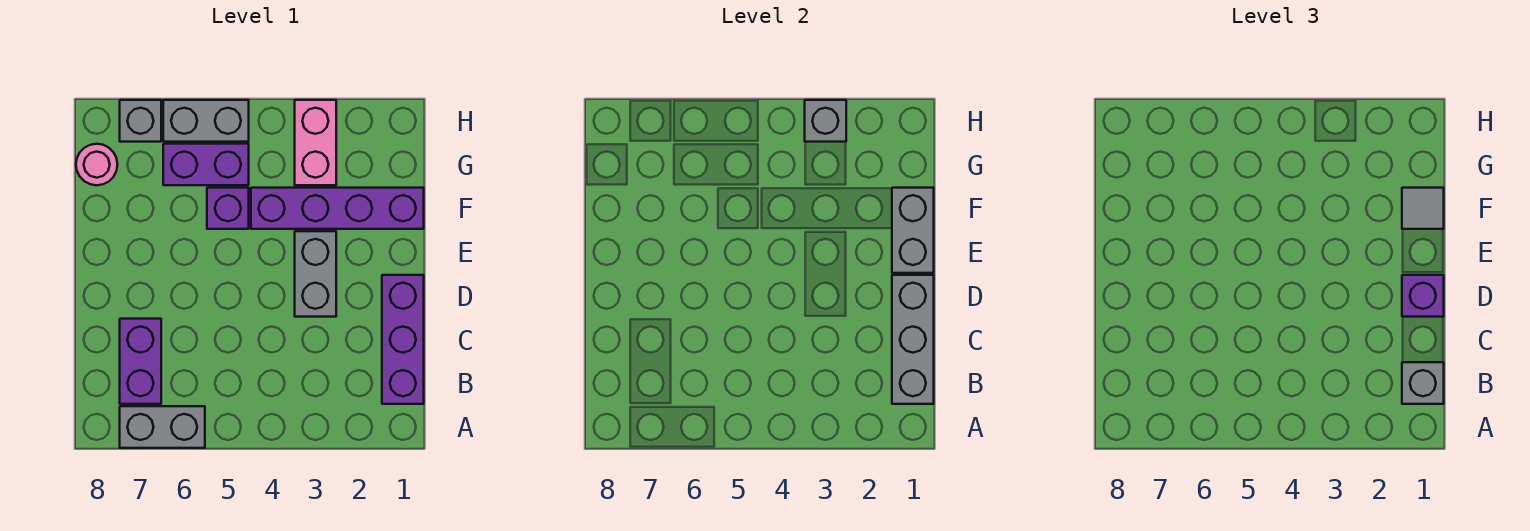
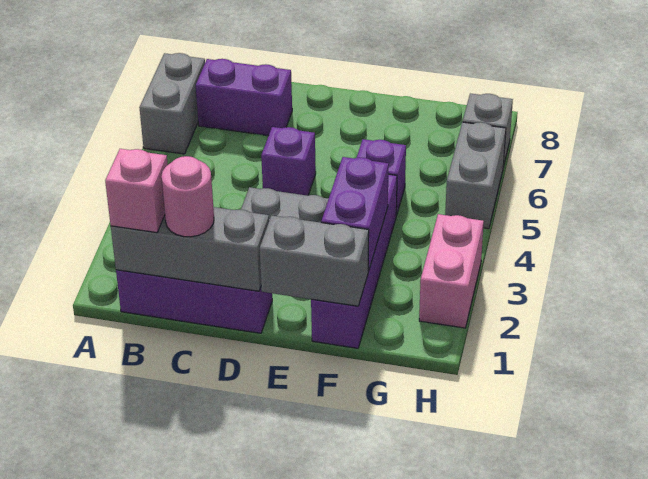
grey 1x1 brick [1402,362,1444,404] -> pink 1x1 brick [105,149,168,233]
purple 1x1 brick [1402,275,1444,317] -> purple 1x1 brick moved to [261,127,316,196]
grey 1x1 tile [1402,188,1444,229] -> none
pink 1x2 brick [295,100,336,185] -> pink 1x2 brick turned to [419,214,484,328]
purple 1x2 brick [163,144,249,185] -> purple 1x2 brick moved to [321,157,389,271]
pink 1x1 round brick [76,144,118,185] -> pink 1x1 round brick moved to [161,156,214,237]
grey 1x1 brick [805,100,846,142] -> none

